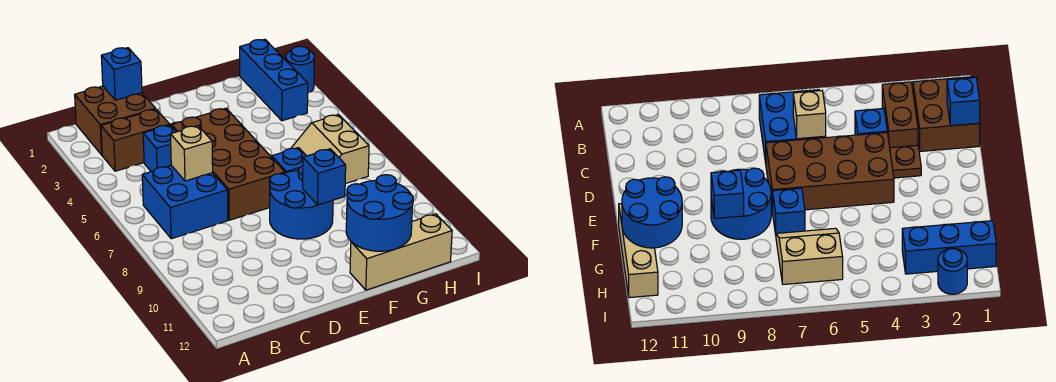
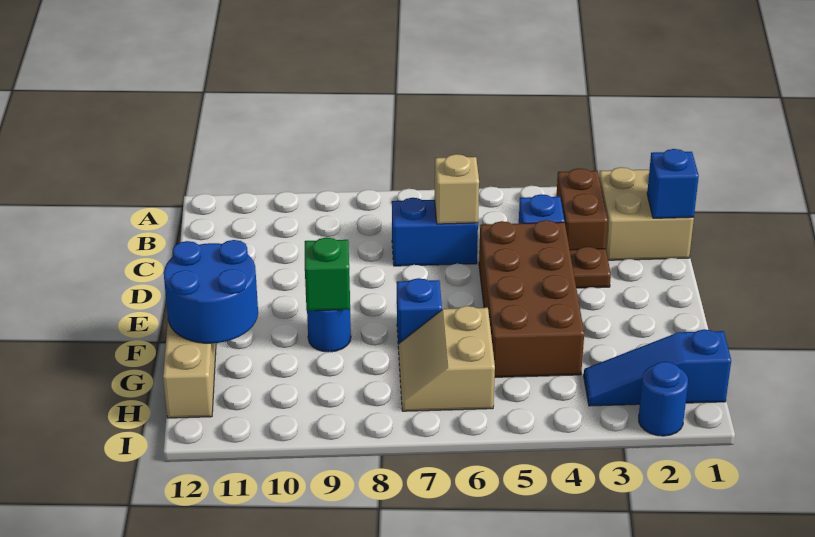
brown 2x2 brick [75,86,155,155] -> tan 2x2 brick [599,167,694,260]
blue 2x2 brick [142,166,228,239] -> blue 1x2 brick [392,198,478,266]
brown 2x4 brick [172,108,285,220] -> brown 2x4 brick turned to [479,220,584,377]
blue 2x2 round brick [270,166,333,239] -> blue 1x1 round brick [307,310,351,352]
blue 1x1 brick [303,149,346,205] -> green 1x1 brick [305,238,350,311]
tan 2x2 slope [292,115,369,184] -> tan 2x2 slope turned to [399,306,495,411]
blue 1x3 brick [240,39,308,121] -> blue 1x3 slope [584,329,731,406]

